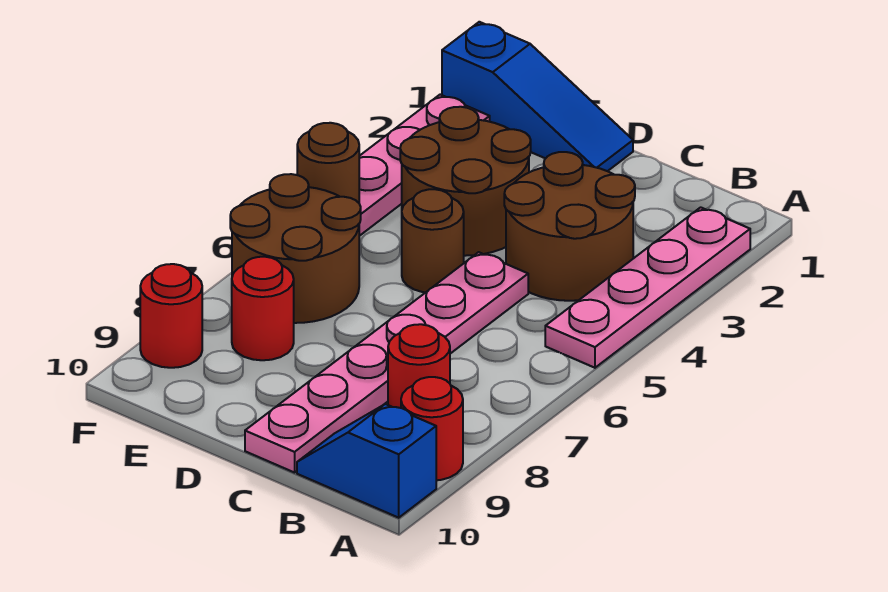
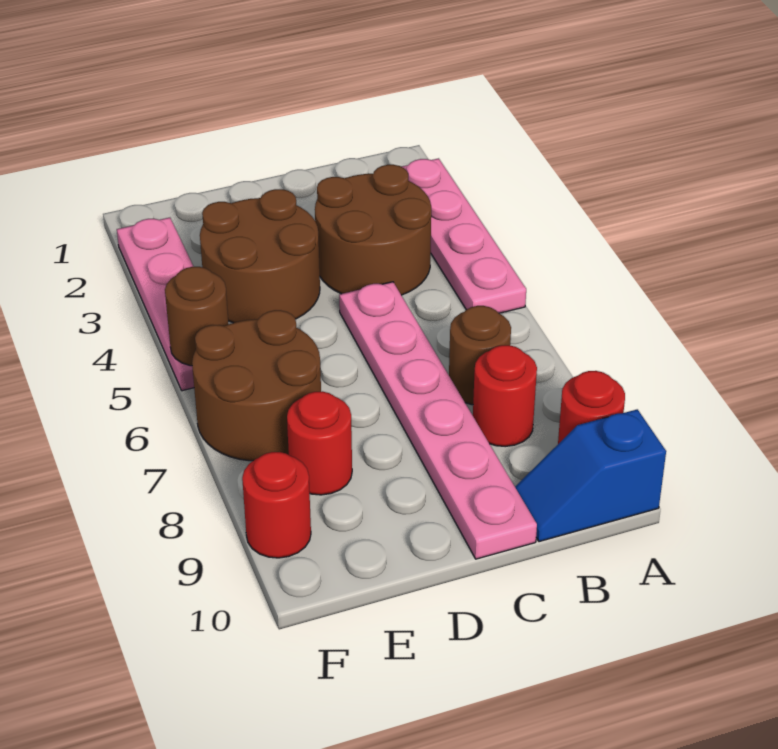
blue 1x3 slope [442,22,633,171] -> none
brown 1x1 round brick [402,189,464,292] -> brown 1x1 round brick moved to [449,306,511,405]

